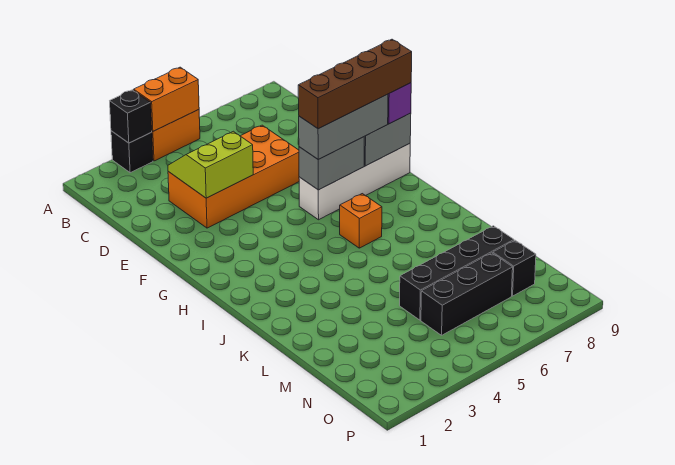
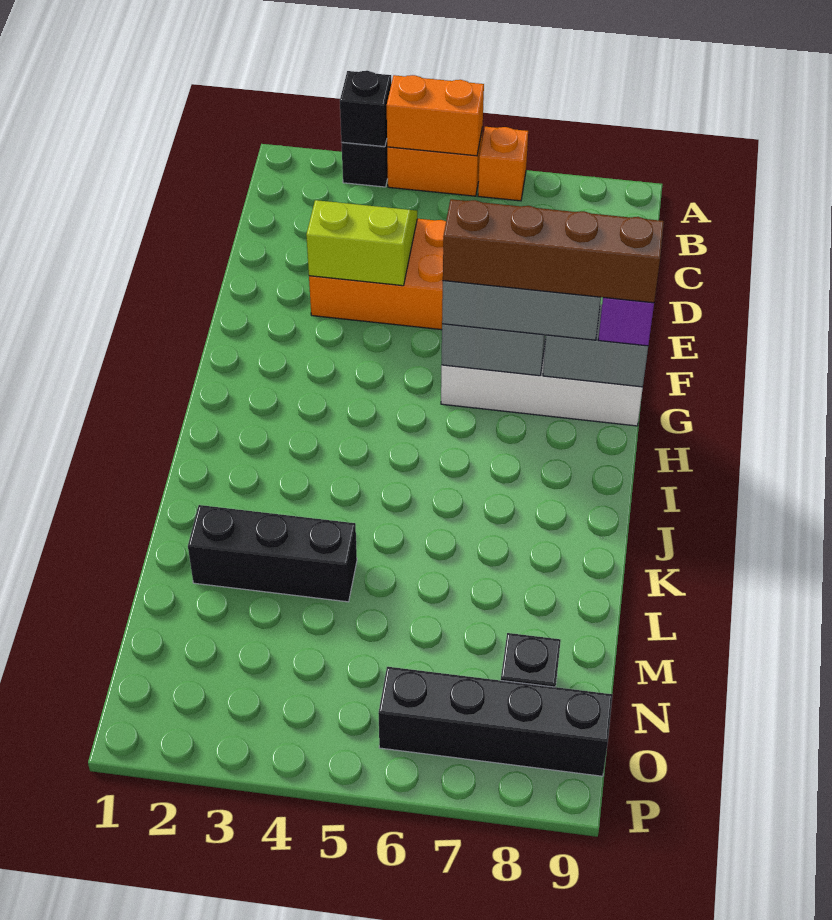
orange 1x1 brick [340,194,382,248] -> orange 1x1 brick moved to [478,127,528,201]
black 1x4 brick [400,226,514,320] -> black 1x4 brick moved to [378,667,612,776]
black 1x3 brick [421,253,513,335] -> black 1x3 brick moved to [188,505,357,602]

